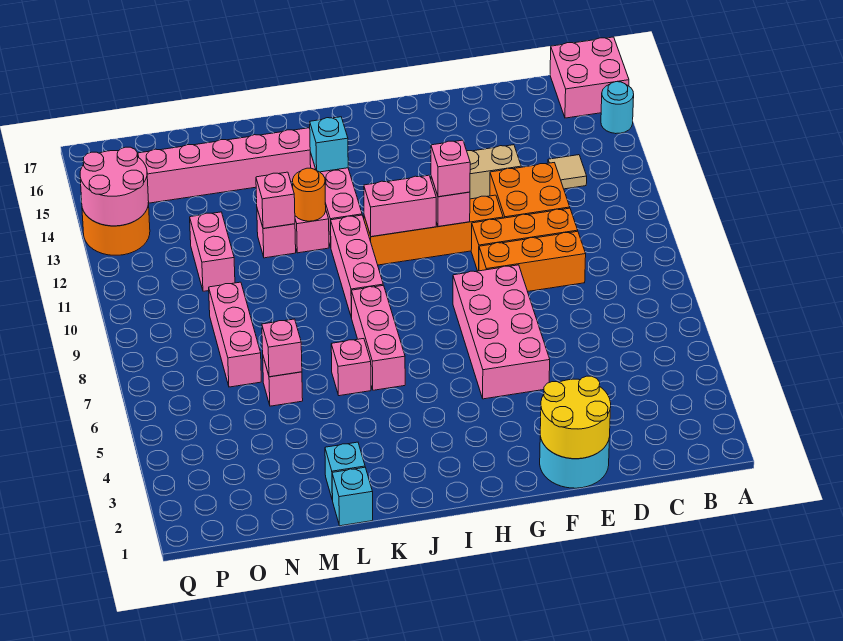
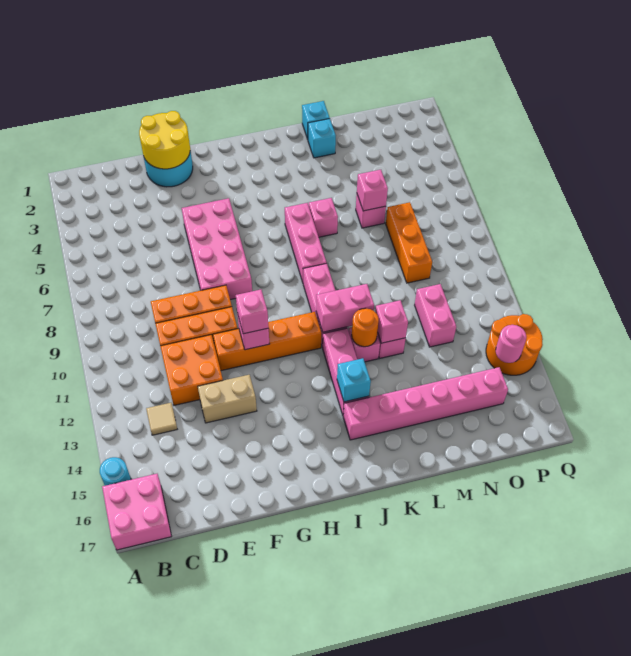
pink 1x2 brick [364,175,436,237] -> pink 1x2 brick moved to [316,284,374,332]
pink 1x3 brick [209,282,261,387] -> orange 1x3 brick [386,202,432,283]
pink 2x2 round brick [80,147,149,226] -> pink 1x1 round brick [496,325,526,363]

